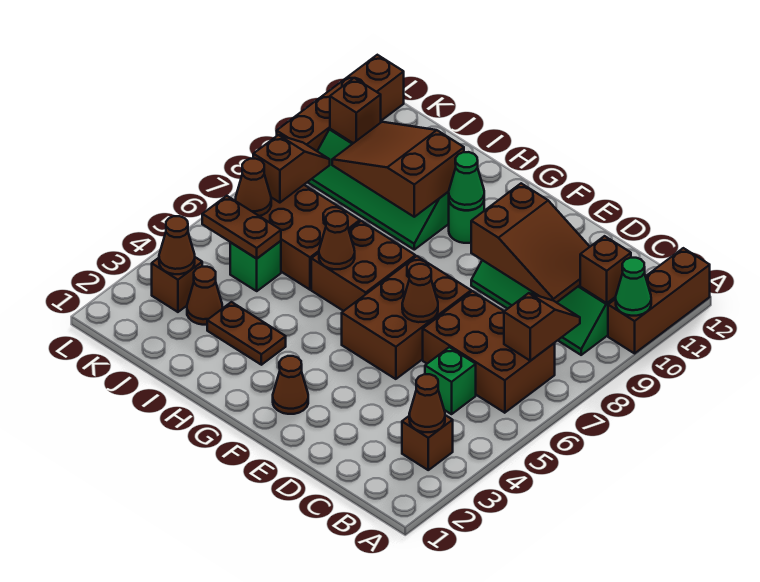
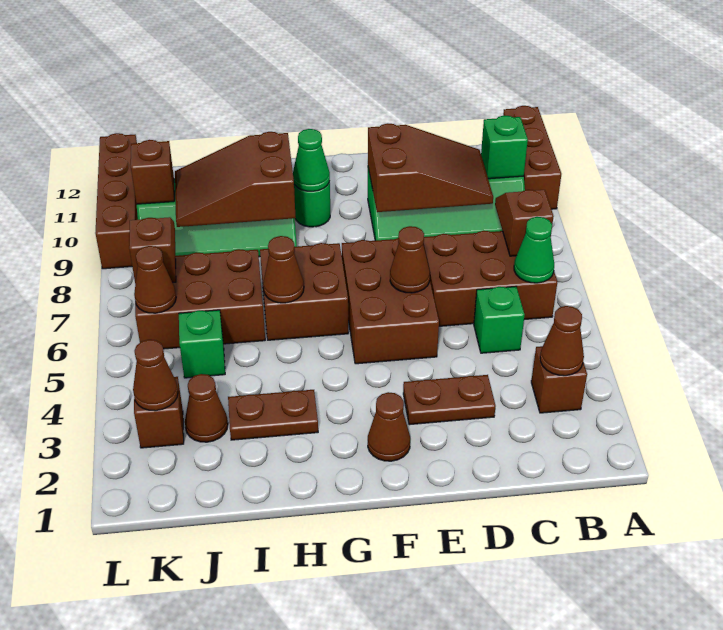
green 1x1 cone [616,258,651,316] -> green 1x1 cone moved to [514,217,554,283]
brown 1x1 brick [580,236,631,303] -> green 1x1 brick [481,115,528,179]
brown 1x2 plate [202,196,281,259] -> brown 1x2 plate moved to [403,375,496,425]

